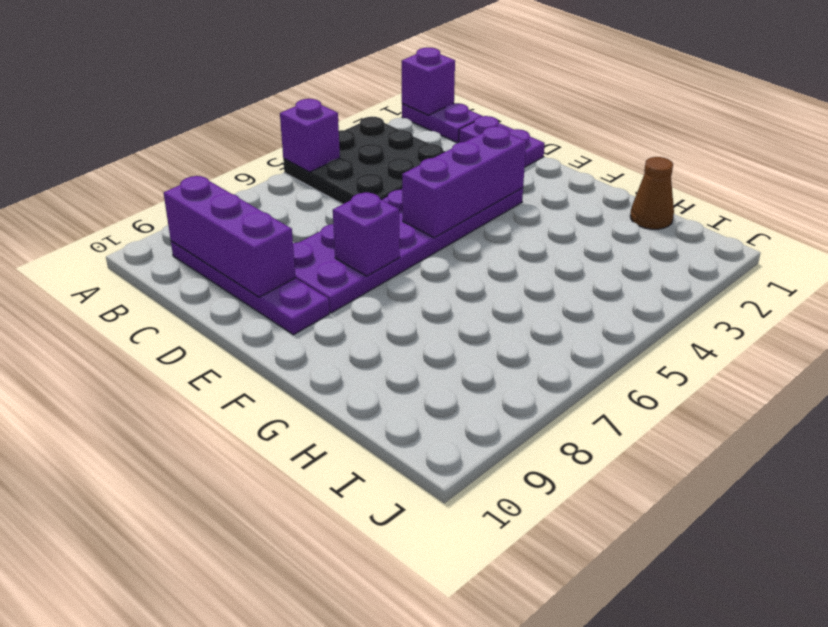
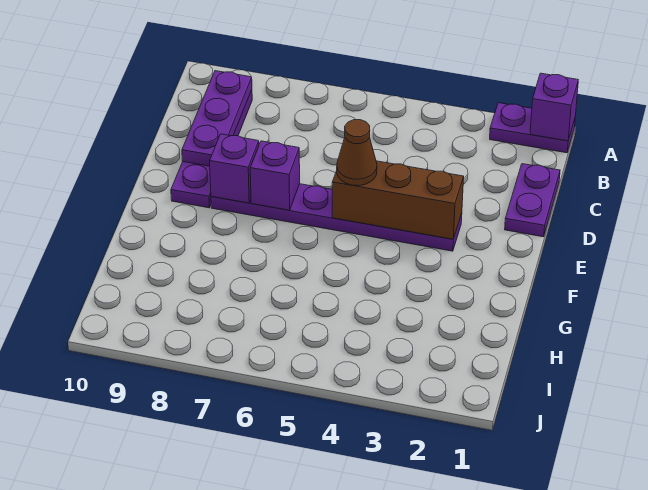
purple 1x2 plate [402,103,482,142] -> purple 1x2 plate turned to [490,103,575,153]
black 3x3 plate [283,117,445,204] -> none
purple 1x1 brick [280,99,340,172] -> purple 1x1 brick moved to [210,134,259,203]
purple 1x3 brick [164,176,295,297] -> purple 1x3 plate [182,71,252,166]
purple 2x6 plate [293,188,523,313] -> purple 1x6 plate [211,184,462,251]
purple 1x3 brick [402,126,526,238] -> brown 1x3 brick [332,161,464,239]
brown 1x1 cone [630,157,674,229] -> brown 1x1 cone moved to [337,120,377,186]

